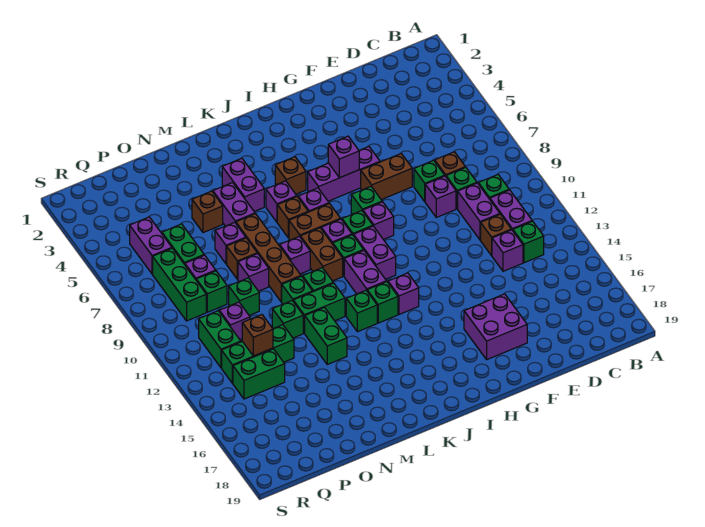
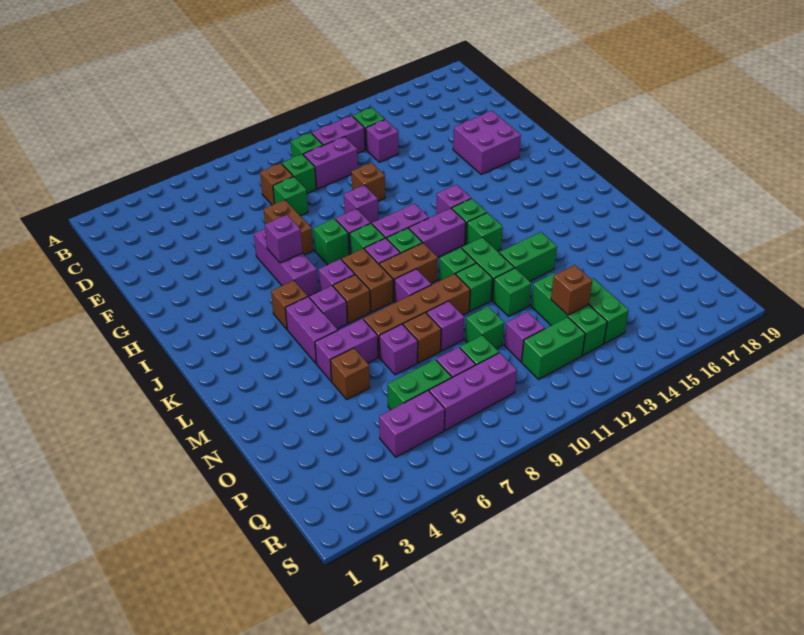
brown 1x1 brick [481,214,511,255] -> brown 1x1 brick moved to [351,163,385,201]
purple 1x1 brick [425,176,456,217] -> purple 1x1 brick moved to [344,185,378,224]
purple 1x2 brick [222,158,264,211] -> purple 1x2 brick turned to [285,297,338,364]
green 1x3 brick [153,248,206,321] -> purple 1x3 brick [429,353,517,430]

